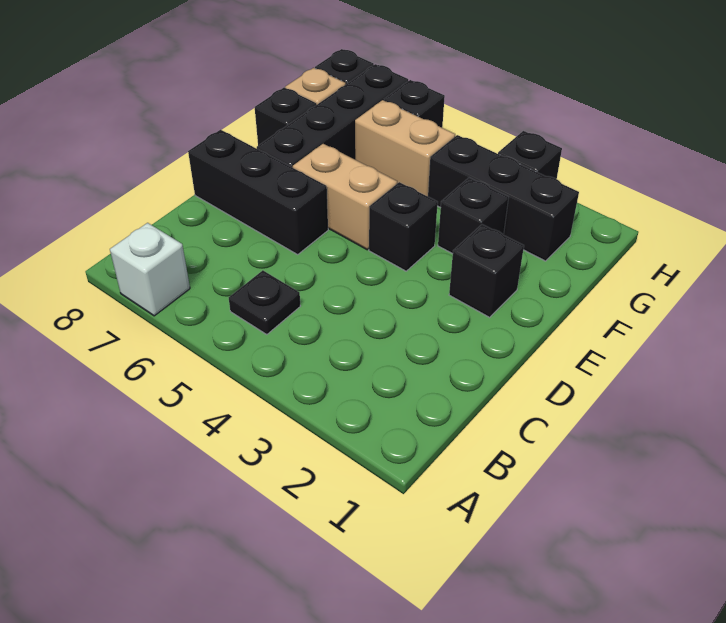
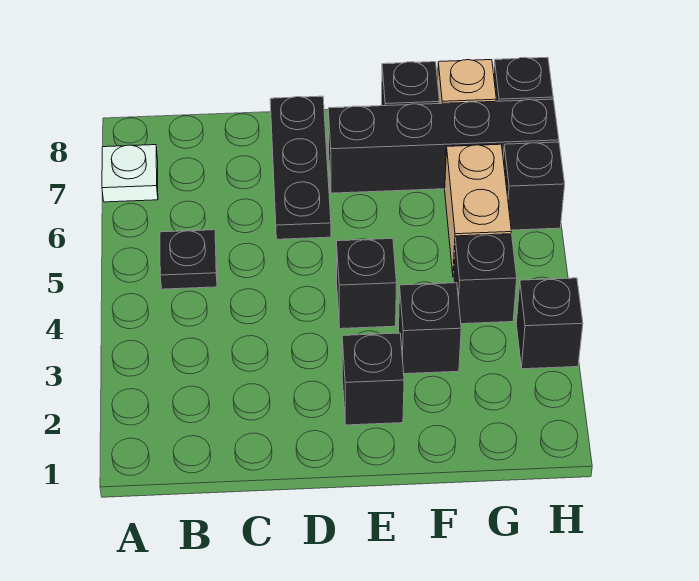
white 1x1 brick [110,223,190,316] -> white 1x1 plate [102,145,158,202]
black 1x3 brick [188,130,328,255] -> black 1x3 plate [270,96,331,239]
tan 1x2 brick [293,144,397,250] -> none
black 1x3 brick [428,135,579,261] -> black 1x1 brick [453,234,517,324]

